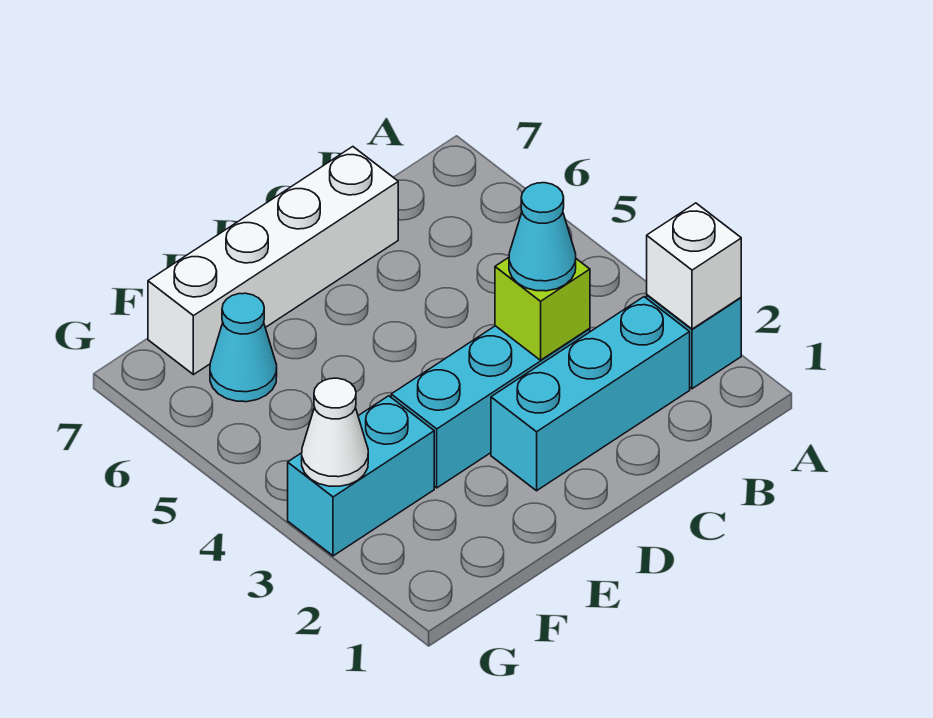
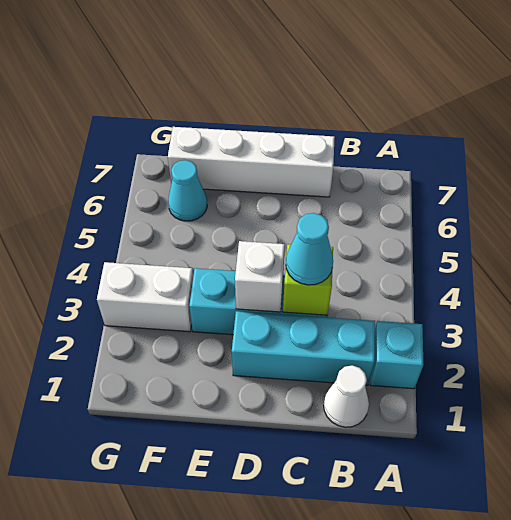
white 1x1 brick [647,203,741,329] -> white 1x1 brick moved to [235,241,285,312]
cyan 1x2 brick [288,396,434,556] -> white 1x2 brick [97,262,193,332]
white 1x1 cone [302,378,368,486] -> white 1x1 cone moved to [324,365,369,427]

